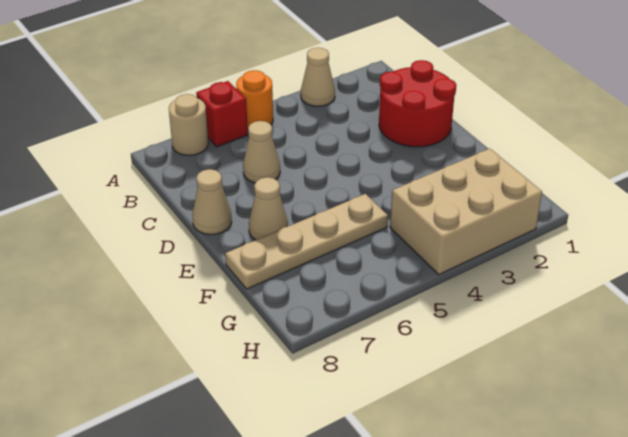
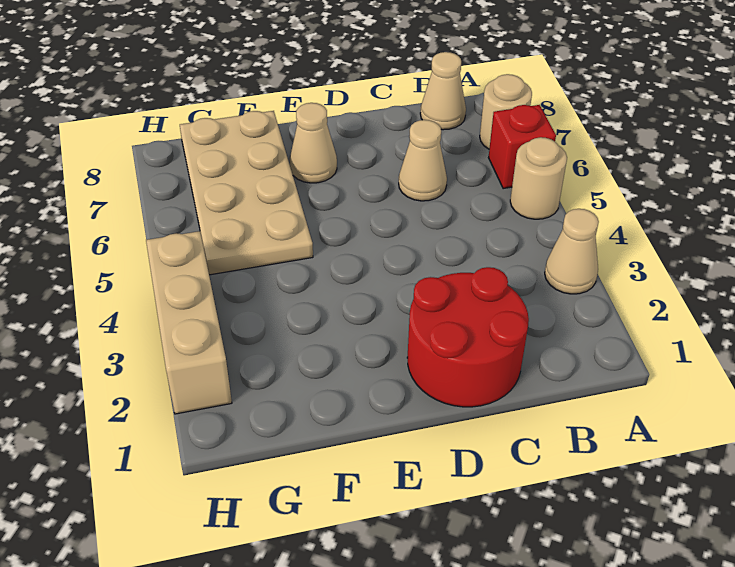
orange 1x1 round brick [236,70,273,127] -> tan 1x1 round brick [510,137,567,219]
tan 1x1 cone [192,169,232,235] -> tan 1x1 cone moved to [420,52,466,130]
tan 1x4 plate [225,194,388,289] -> tan 2x4 plate [180,111,313,275]
tan 2x3 brick [390,149,542,274] -> tan 1x3 brick [146,231,232,414]

